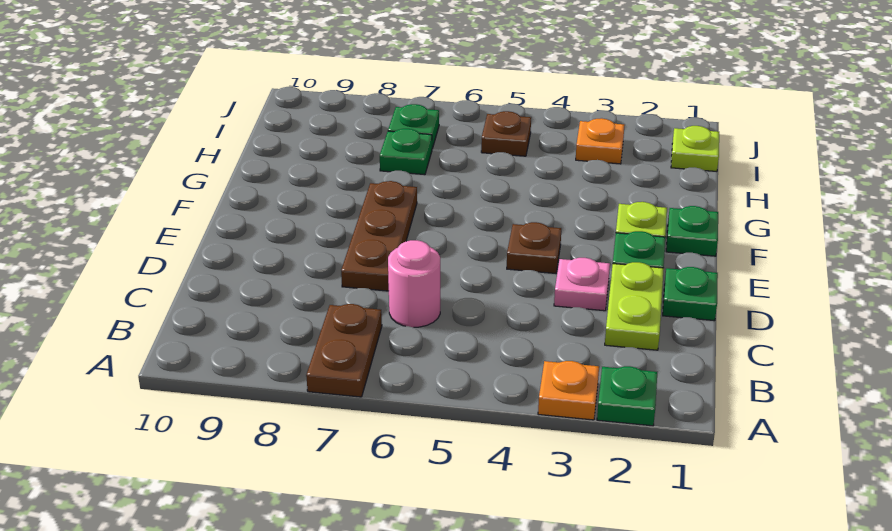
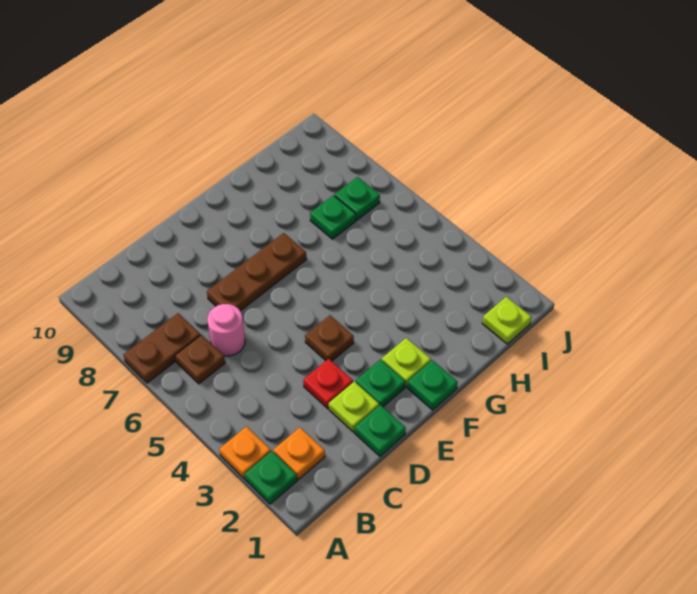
lime 1x2 plate [605,262,664,350] -> lime 1x1 plate [329,382,379,432]
pink 1x1 plate [554,258,610,311] -> red 1x1 plate [303,359,353,408]
orange 1x1 plate [576,118,624,164] -> orange 1x1 plate moved to [273,427,325,480]
brown 1x1 plate [481,111,531,156] -> brown 1x1 plate moved to [175,335,225,384]

